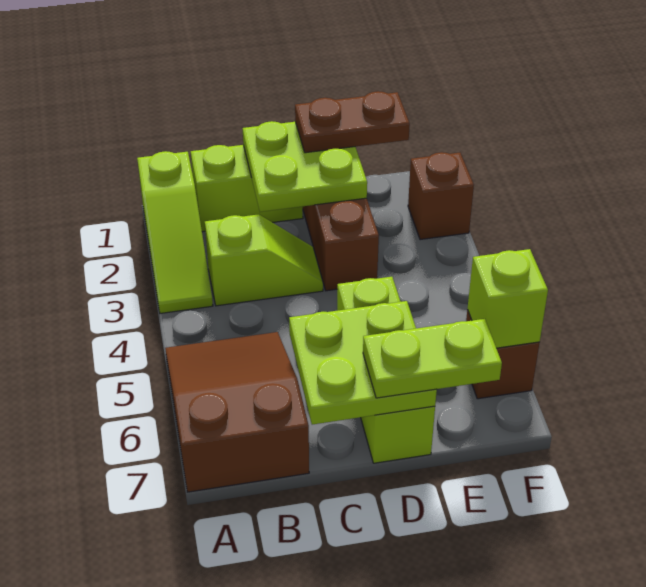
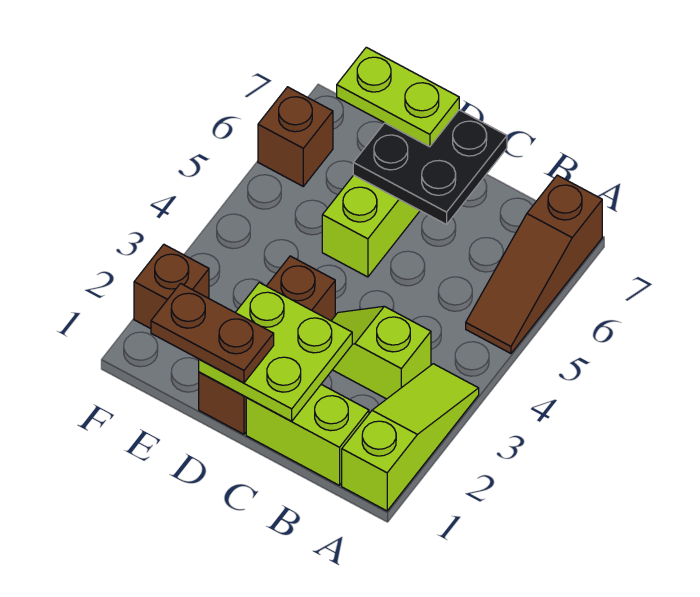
brown 2x3 slope [165,332,309,492] -> brown 1x3 slope [466,175,602,353]
lime 2x2 plate [289,301,437,425] -> black 2x2 plate [353,110,507,225]
lime 1x1 brick [467,249,548,348] -> none

